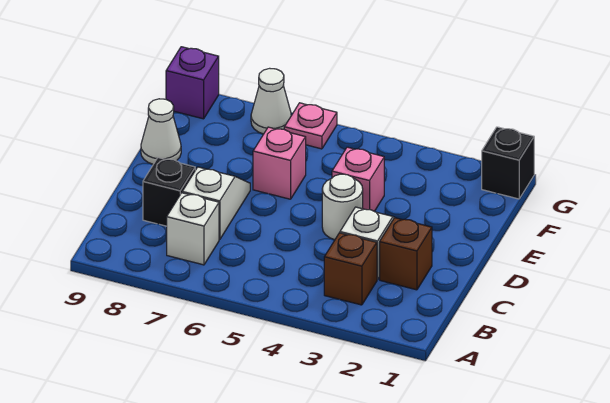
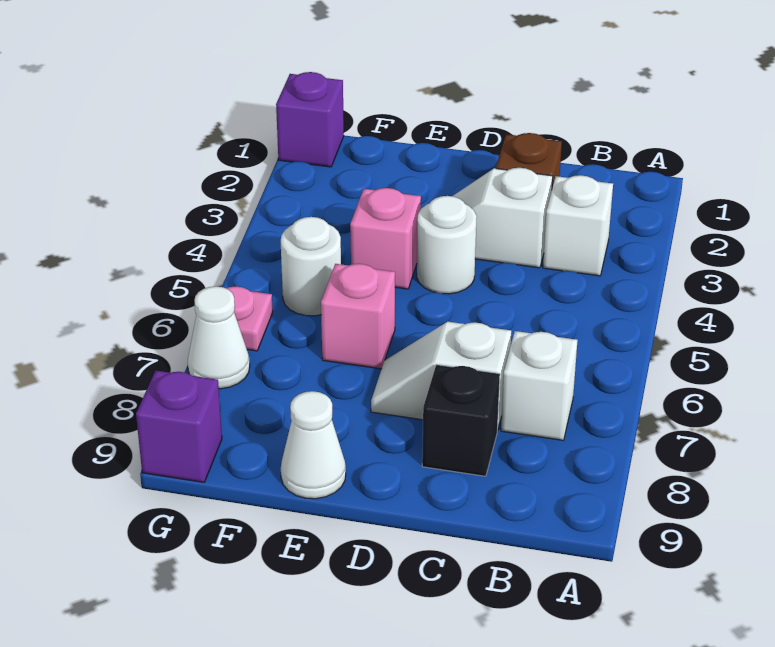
brown 1x1 brick [324,233,377,305] -> white 1x1 brick [543,175,613,276]
none -> white 1x1 round brick [281,217,341,316]
black 1x1 brick [482,127,534,199] -> purple 1x1 brick [276,72,344,167]

